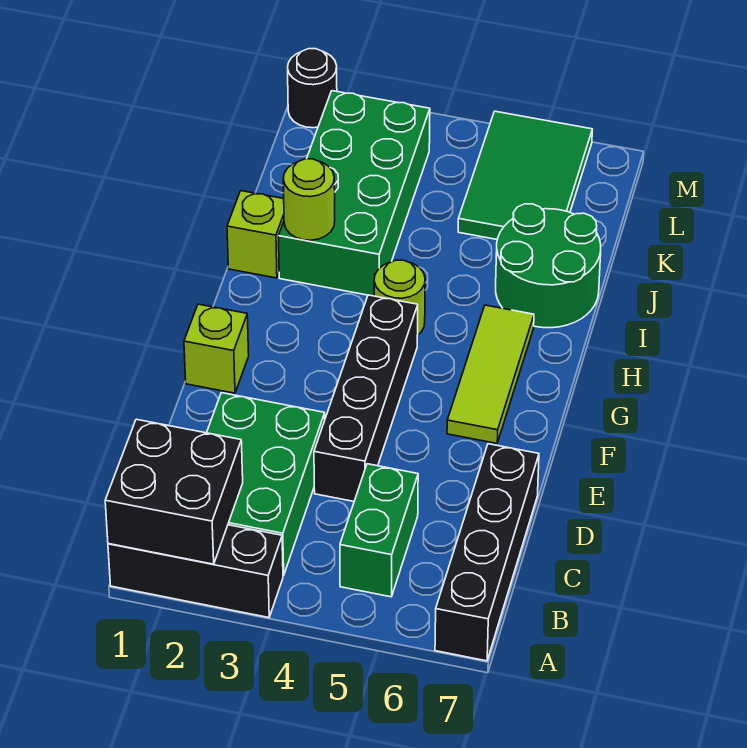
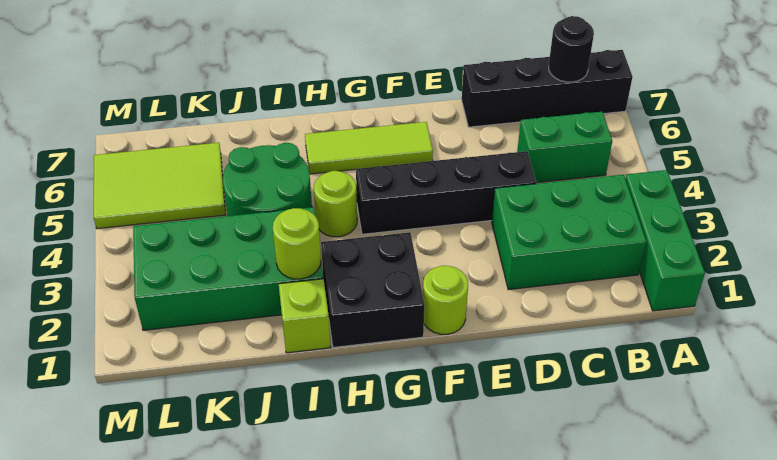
black 1x3 brick [108,525,283,618] -> green 1x3 brick [625,170,705,311]
black 2x2 brick [105,419,243,564] -> black 2x2 brick moved to [321,232,425,347]
lime 1x1 brick [184,304,249,393] -> lime 1x1 round brick [423,266,468,334]
green 2x2 round brick [496,204,601,328] -> green 2x2 round brick moved to [223,143,312,216]
green 2x3 tile [458,111,592,240] -> lime 2x3 tile [94,143,226,229]
black 1x1 round brick [288,49,337,128] -> black 1x1 round brick moved to [549,16,594,82]

